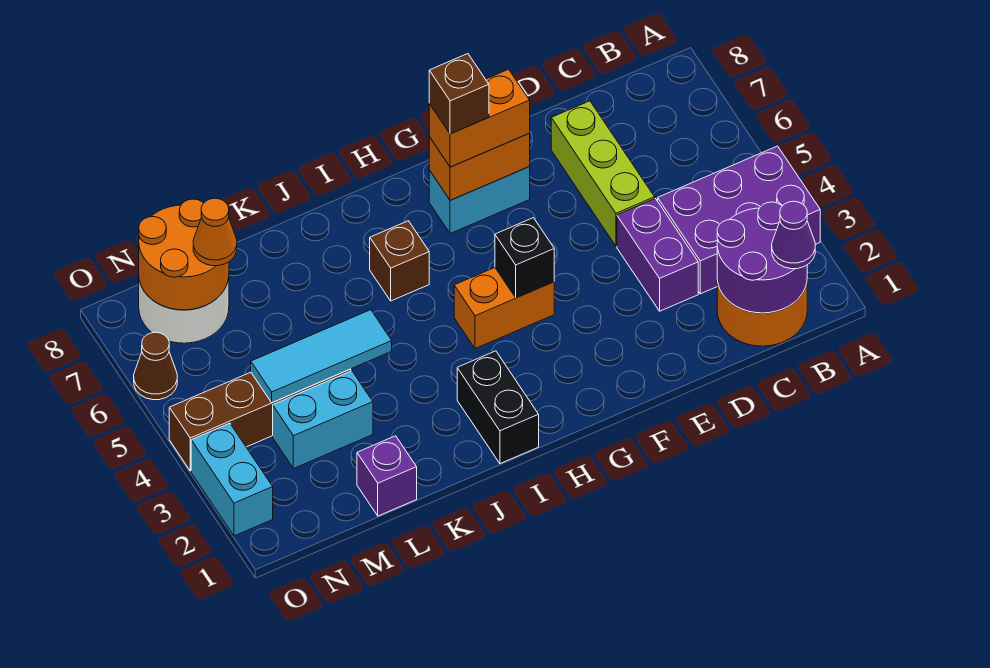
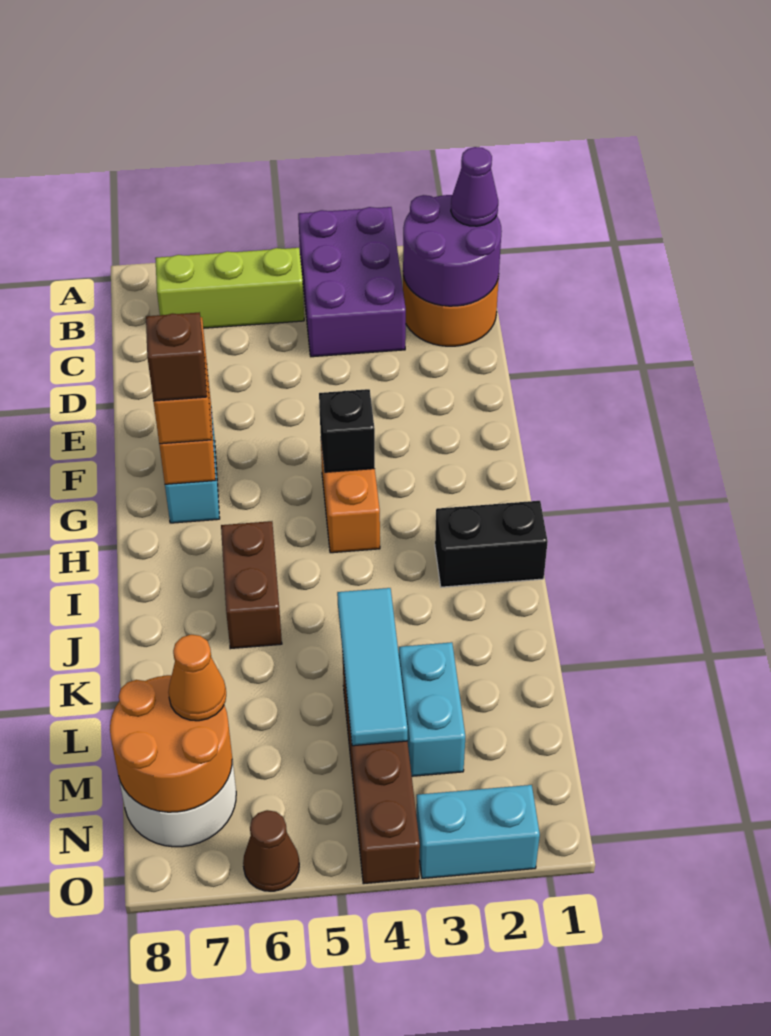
purple 1x2 brick [617,199,698,311] -> none
lime 1x3 brick [551,101,655,246] -> lime 1x3 brick moved to [155,248,304,328]
brown 1x1 brick [370,221,429,301] -> brown 1x2 brick [221,521,282,649]
purple 1x1 brick [357,436,417,516] -> none

